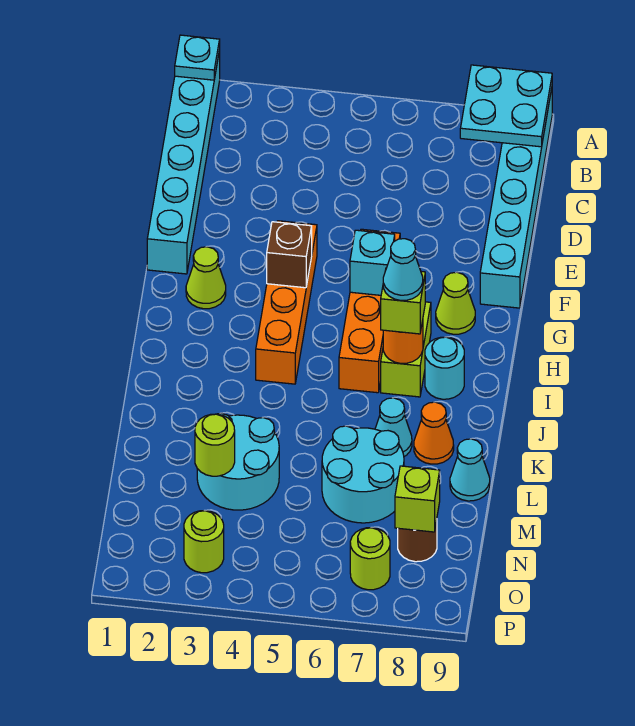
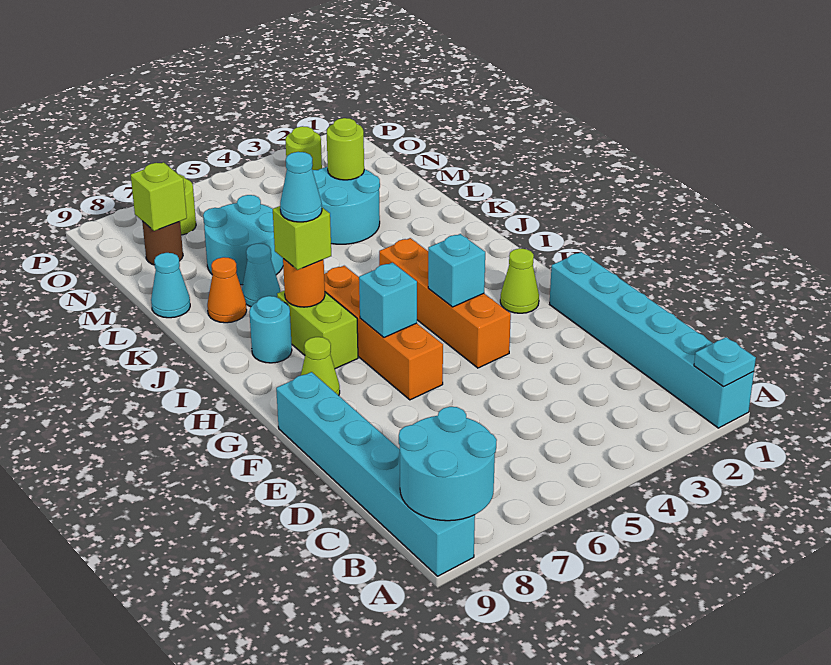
cyan 2x2 plate [460,65,552,147] -> cyan 2x2 round brick [399,407,497,521]
brown 1x1 brick [267,222,312,288] -> cyan 1x1 brick [428,234,485,307]

